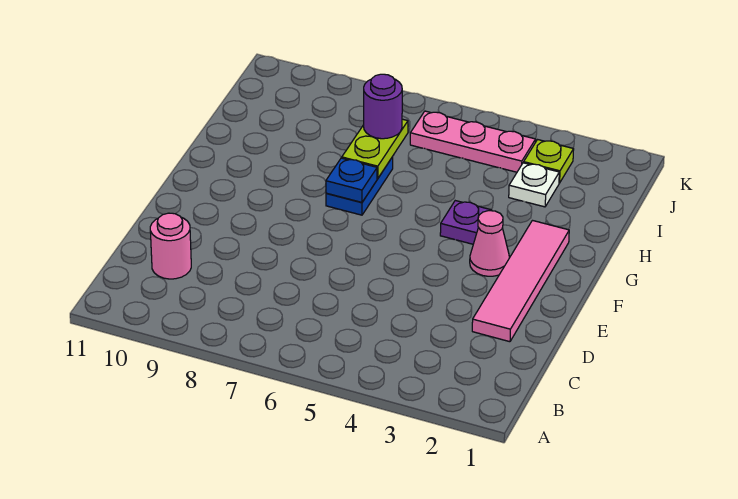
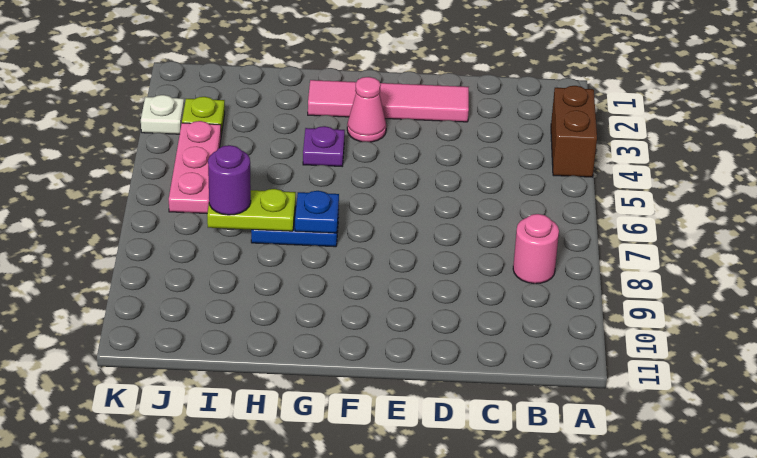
none -> brown 1x2 brick [551,86,597,177]
pink 1x1 round brick [150,213,191,279] -> pink 1x1 round brick moved to [513,214,559,284]
white 1x1 plate [509,163,559,207] -> white 1x1 plate moved to [141,95,184,134]

